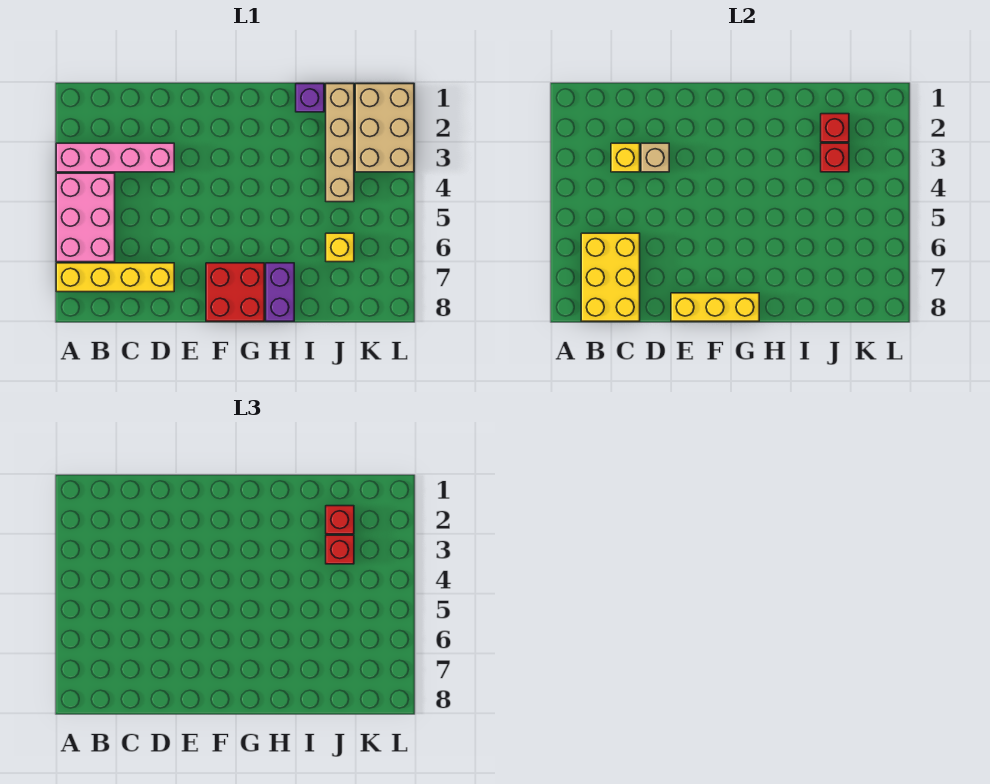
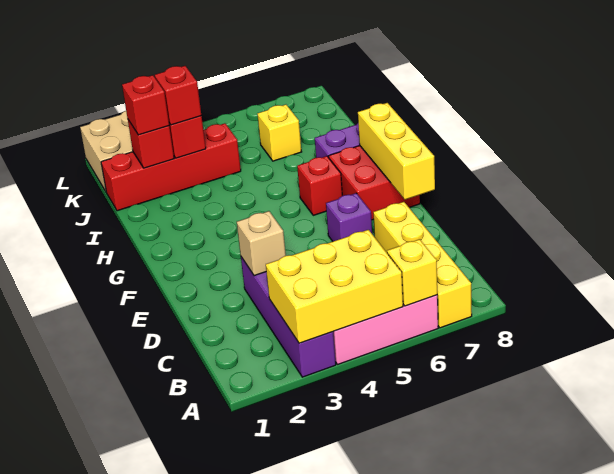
pink 1x4 brick [56,143,174,172] -> purple 1x4 brick [241,257,336,377]
yellow 2x3 brick [581,233,640,321] -> yellow 2x3 brick moved to [266,230,403,343]
yellow 1x1 brick [611,143,640,172] -> yellow 1x1 brick moved to [387,239,437,306]
none -> red 1x1 brick [297,156,342,215]
purple 1x1 brick [296,84,324,112] -> purple 1x1 brick moved to [326,193,372,241]
tan 1x4 brick [326,84,354,202] -> red 1x4 brick [101,123,241,211]

